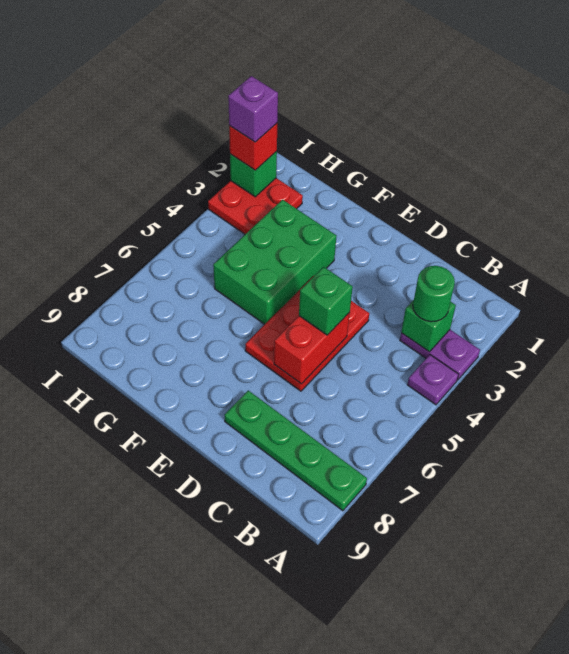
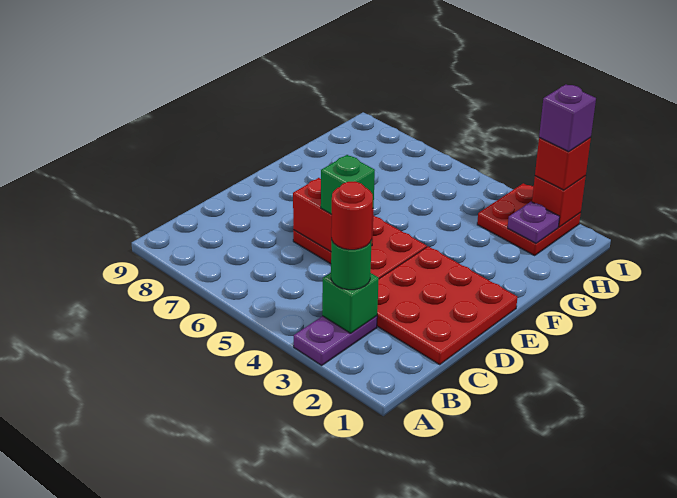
purple 1x1 plate [407,355,459,405] -> purple 1x1 plate moved to [508,202,560,243]
green 1x4 plate [225,390,367,511] -> none
none -> red 1x1 round brick [331,182,373,250]
none -> red 3x3 plate [377,246,517,364]
green 2x3 brick [213,200,336,324] -> none
green 1x1 brick [230,151,277,197] -> red 1x1 brick [532,176,586,227]

